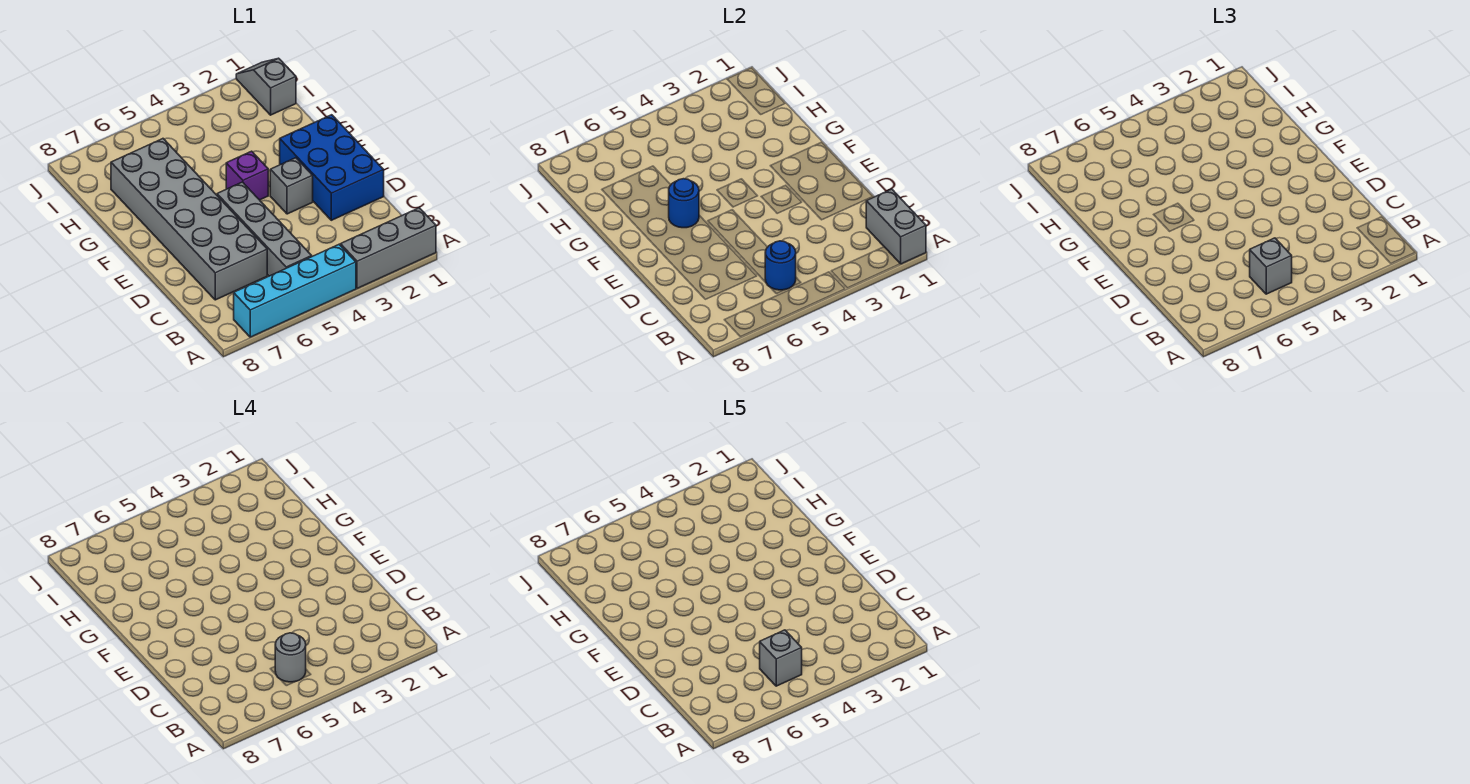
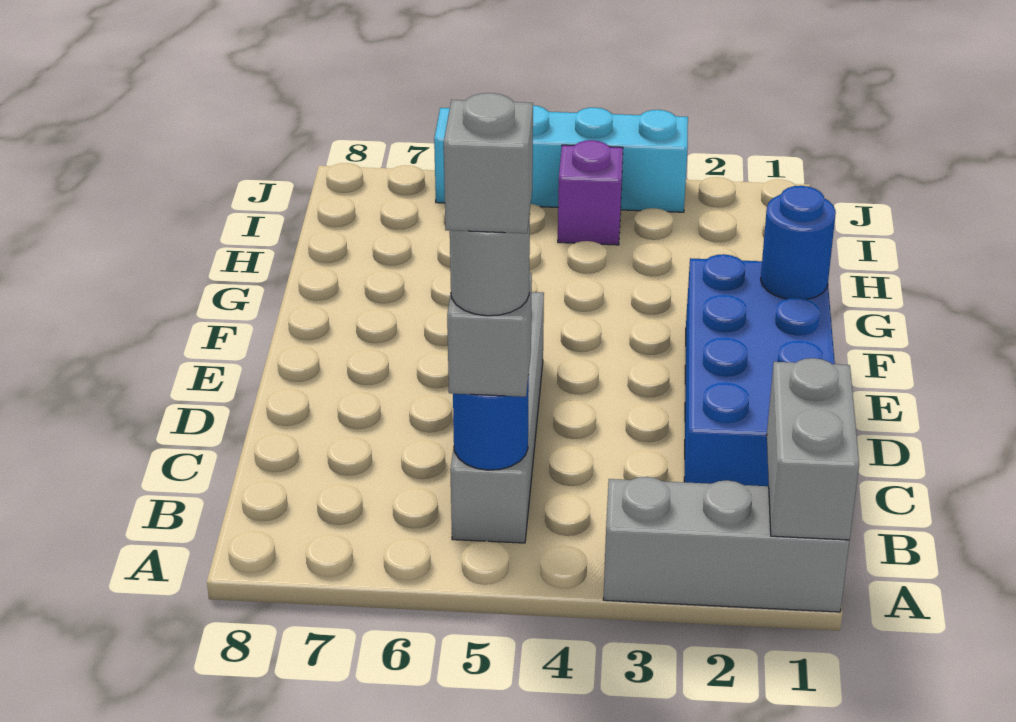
cyan 1x4 brick [234,245,356,337] -> cyan 1x4 brick moved to [434,105,688,212]
grey 2x6 brick [111,139,267,300] -> none
blue 2x3 brick [280,115,384,220] -> blue 2x4 brick [684,254,835,486]
grey 1x1 brick [270,158,313,214] -> none
purple 1x1 brick [226,151,268,200] -> purple 1x1 brick moved to [558,140,623,245]
blue 1x1 round brick [669,179,699,228] -> blue 1x1 round brick moved to [761,186,836,299]
grey 1x2 slope [236,58,296,115] -> none

